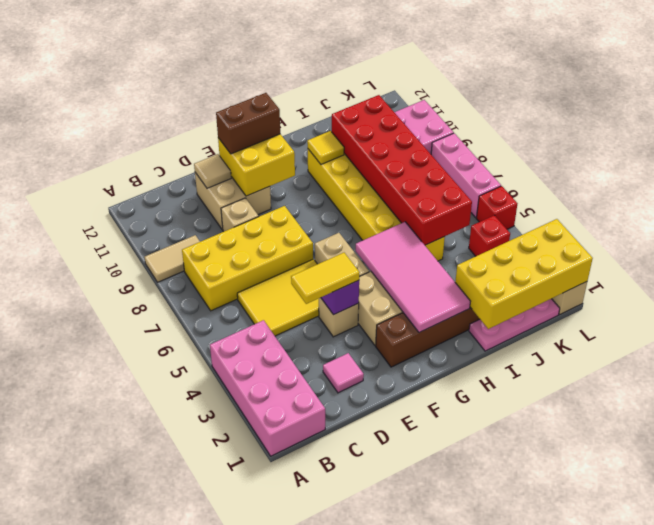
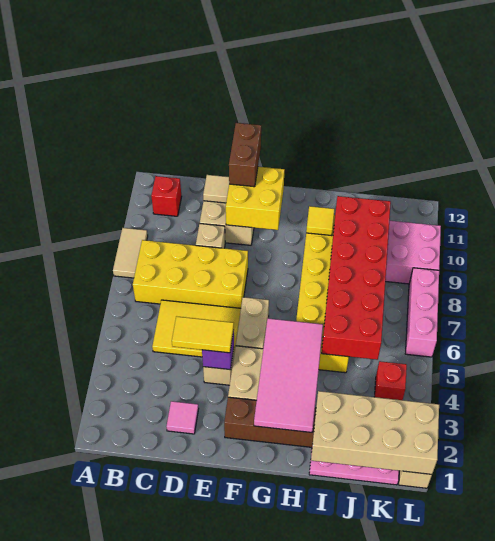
pink 2x4 brick [210,320,325,456] -> none
tan 1x2 tile [144,235,200,282] -> tan 1x2 tile turned to [113,228,148,278]
brown 1x2 brick [216,93,280,154] -> brown 1x2 brick turned to [229,123,261,187]
yellow 2x4 brick [455,219,593,329] -> tan 2x4 brick [311,391,439,474]
red 1x1 brick [476,186,517,229] -> red 1x1 brick moved to [151,176,182,216]

